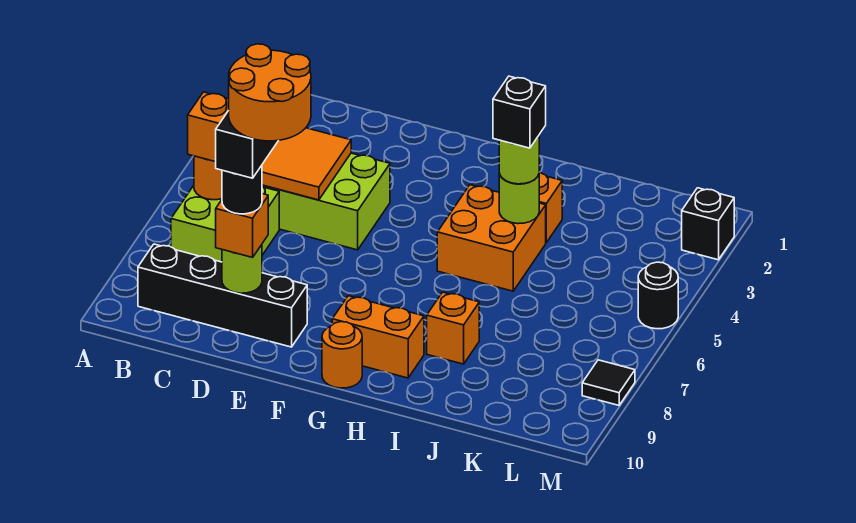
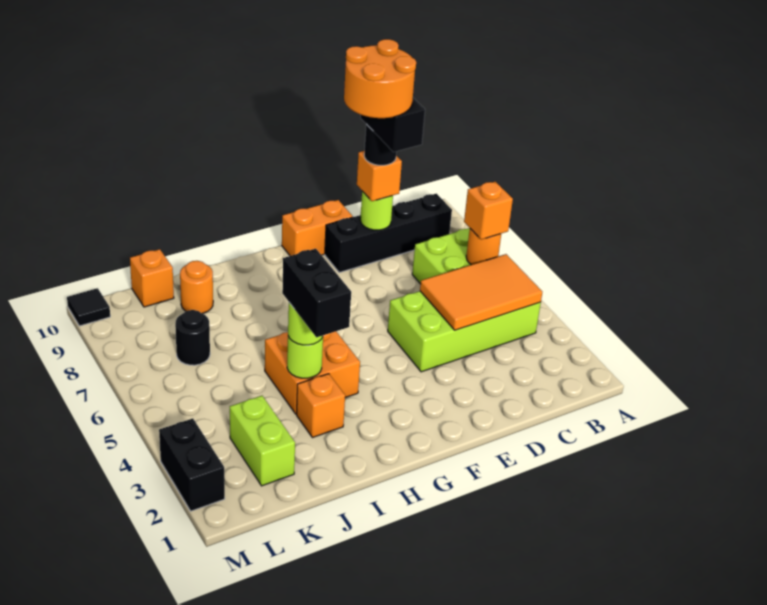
orange 1x2 brick [332,296,424,378] -> orange 1x2 brick moved to [282,200,353,256]
orange 1x1 round brick [322,322,362,388] -> orange 1x1 round brick moved to [180,261,213,314]
black 1x1 brick [493,76,546,148] -> black 1x2 brick [282,249,351,337]
orange 1x1 brick [427,292,479,364] -> orange 1x1 brick moved to [130,249,174,307]
none -> lime 1x2 brick [230,396,295,486]
black 1x1 brick [682,188,734,260] -> black 1x2 brick [159,418,225,511]
black 1x1 round brick [638,262,678,329] -> black 1x1 round brick moved to [175,310,210,365]
black 1x1 tile [582,360,635,405] -> black 1x1 tile moved to [67,288,110,326]

